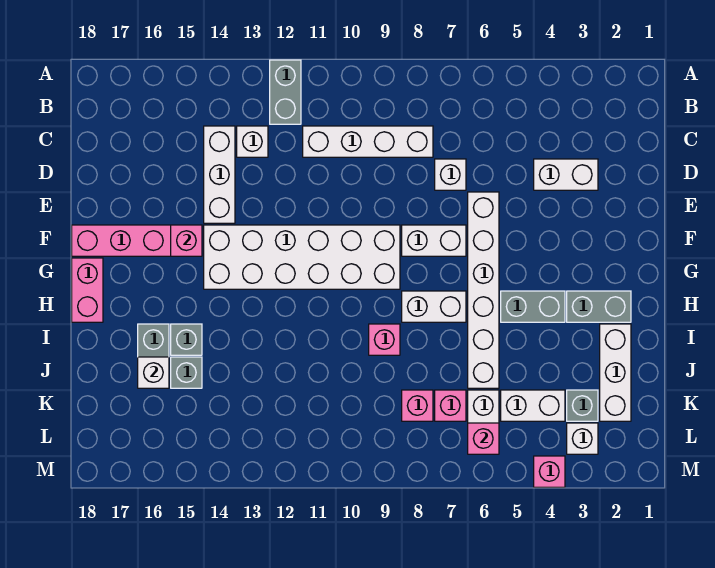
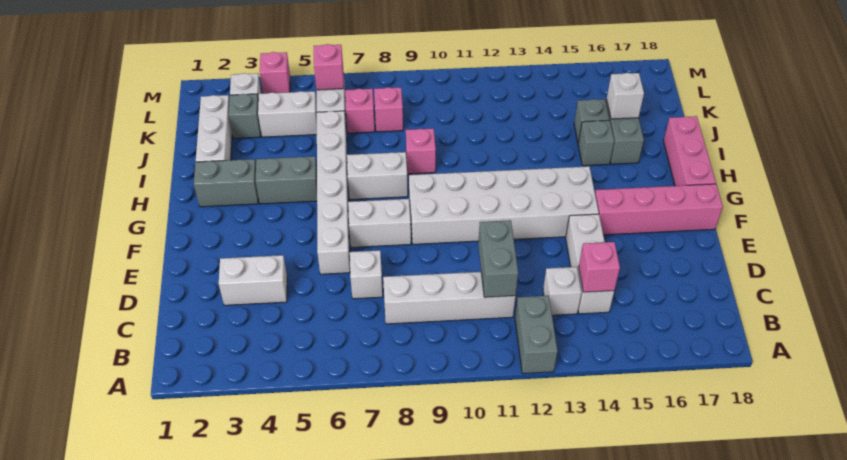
none -> grey 1x2 brick [478,220,518,297]
pink 1x1 brick [171,225,202,256] -> pink 1x1 brick moved to [579,242,620,292]
pink 1x2 brick [72,258,103,322] -> pink 1x3 brick [664,116,716,186]

